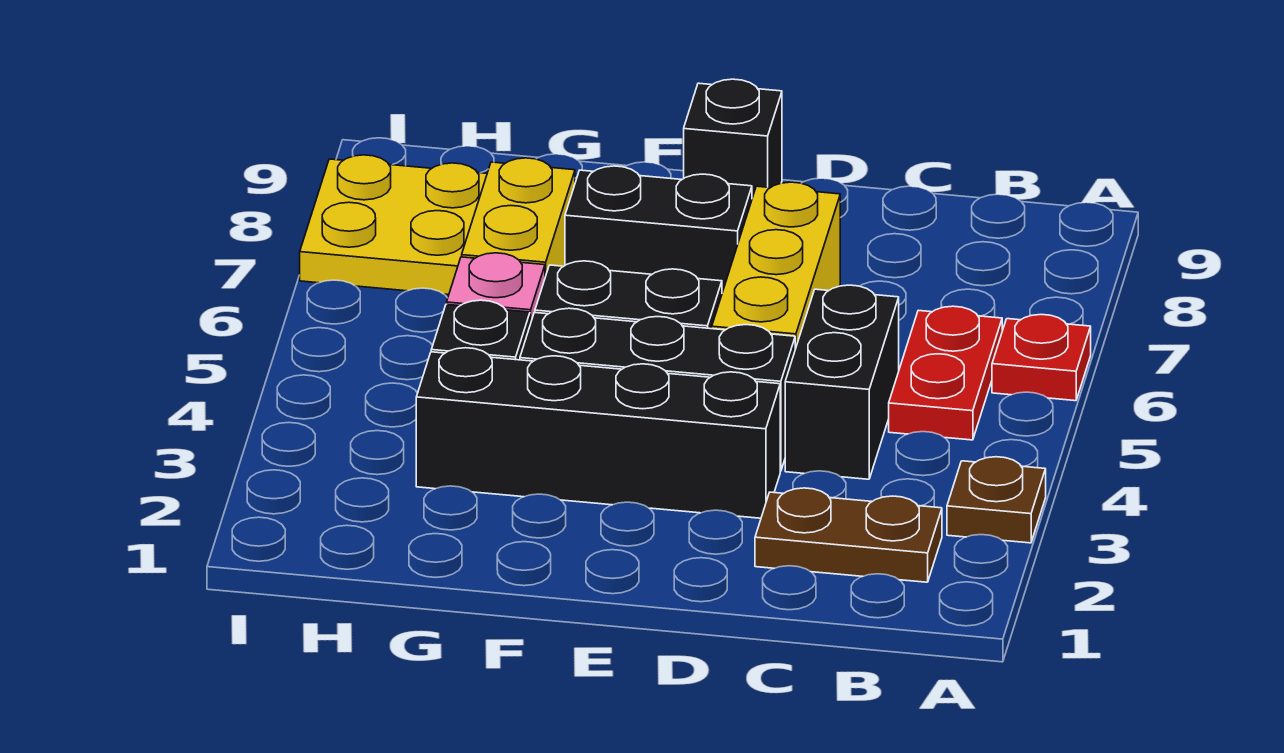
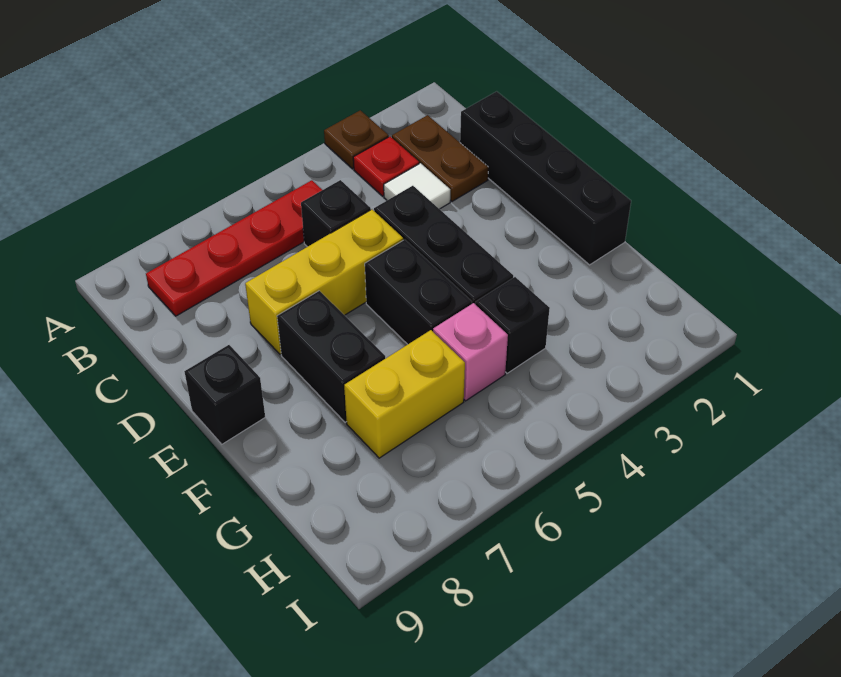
red 1x1 plate [992,314,1091,401] -> red 1x1 plate moved to [353,137,419,196]
red 1x2 plate [889,306,1002,440] -> red 1x4 plate [146,180,322,316]
none -> white 1x1 tile [384,163,450,209]
black 1x2 brick [785,285,899,479] -> black 1x1 brick [301,180,371,247]
black 1x4 brick [416,348,780,518] -> black 1x4 brick moved to [460,91,631,265]
yellow 2x2 plate [300,155,487,295] -> none

